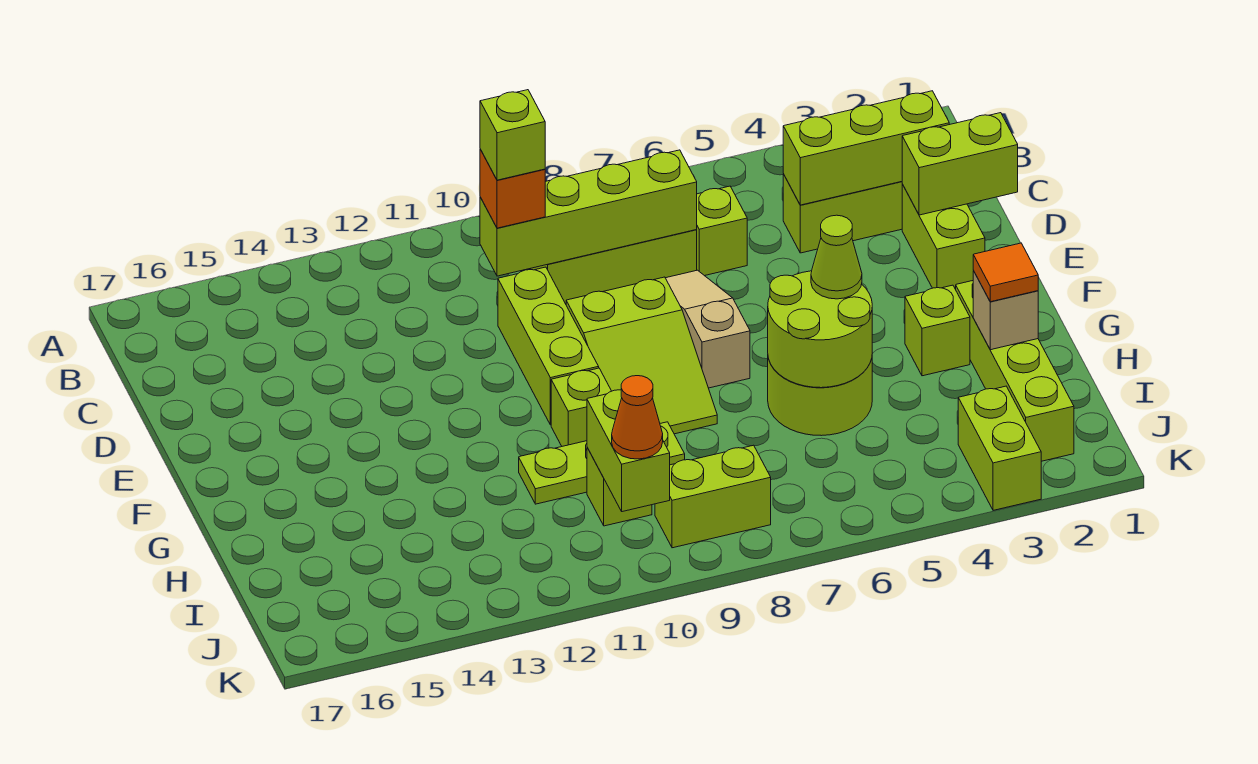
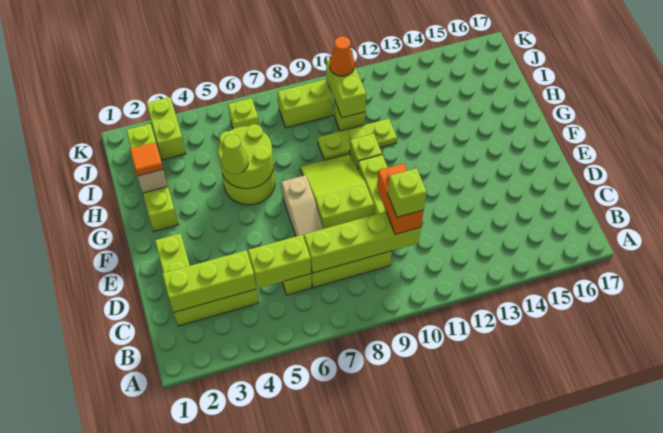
orange 1x1 brick [480,149,545,228] -> orange 1x2 brick [377,164,424,234]
lime 1x2 brick [902,113,1018,215] -> lime 1x2 brick moved to [248,235,311,288]
lime 1x1 brick [905,285,970,376] -> lime 1x1 brick moved to [228,98,259,129]

